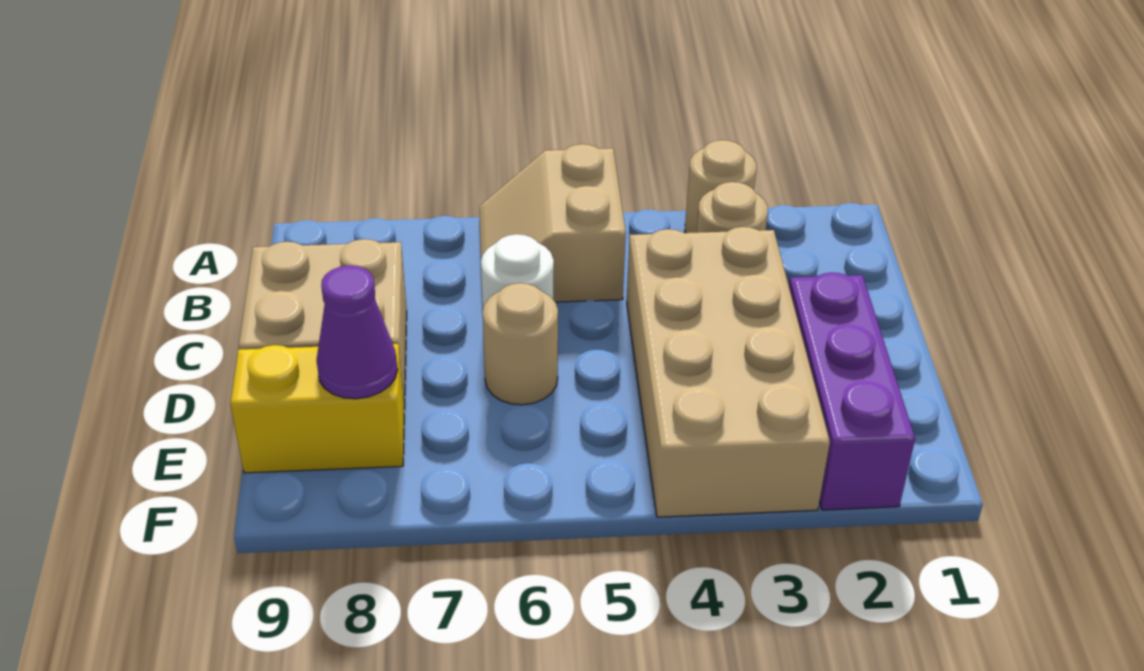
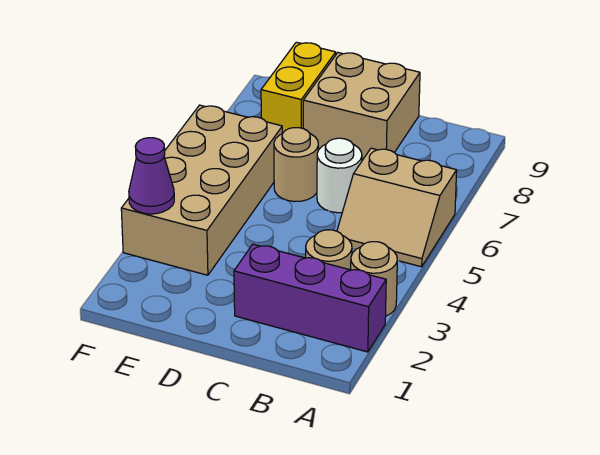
tan 2x2 slope [479,144,626,302] -> tan 2x2 slope turned to [337,148,457,267]
tan 2x4 brick [627,227,830,517] -> tan 2x4 brick turned to [121,105,282,275]
purple 1x3 brick [789,273,915,510] -> purple 1x3 brick moved to [234,244,386,352]
purple 1x1 cone [316,266,398,399] -> purple 1x1 cone moved to [129,138,174,214]

